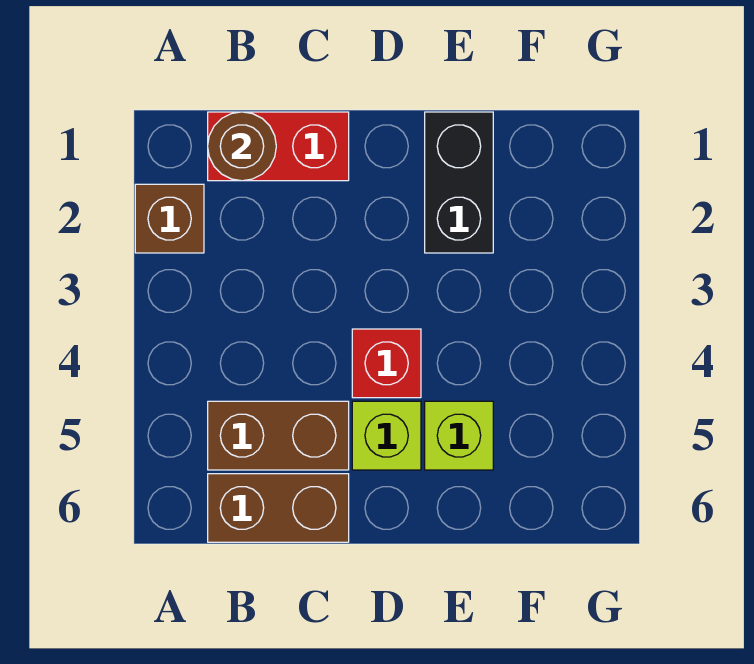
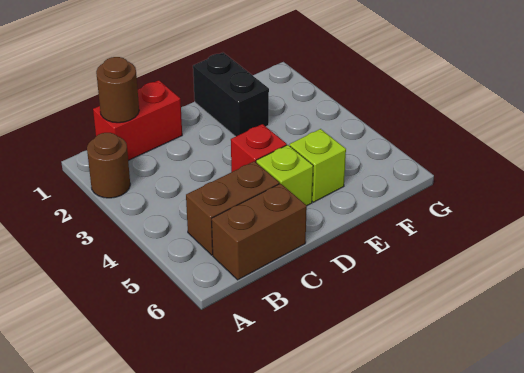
brown 1x1 brick [135,184,204,253] -> brown 1x1 round brick [87,133,130,198]

